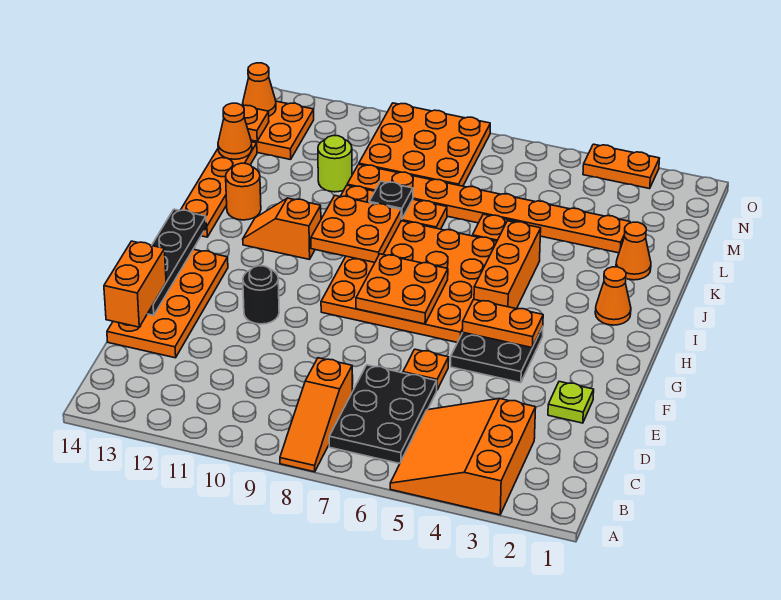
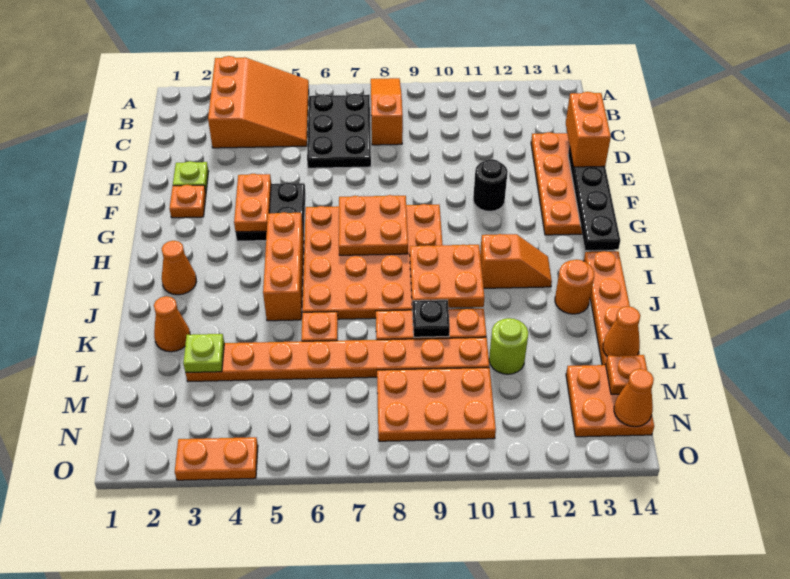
orange 1x1 plate [403,349,449,390] -> orange 1x1 plate moved to [170,185,206,218]
orange 1x2 plate [462,300,543,348] -> orange 1x2 plate turned to [234,174,271,232]
none -> lime 1x1 plate [183,334,224,373]
orange 3x3 plate [359,103,490,186] -> orange 2x3 plate [377,368,496,441]

